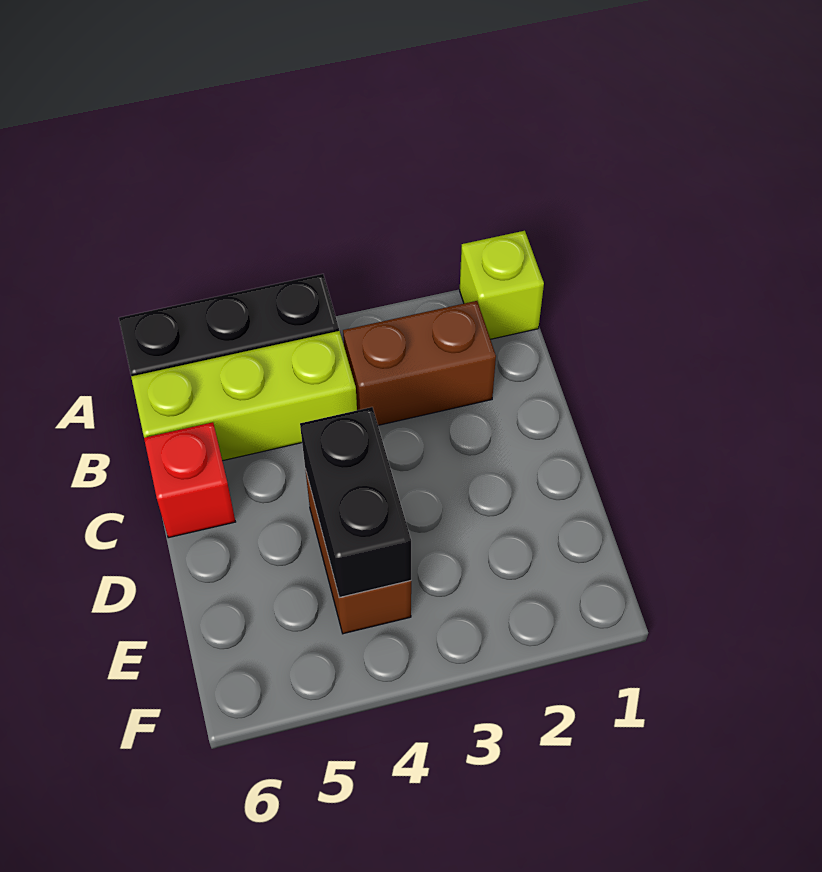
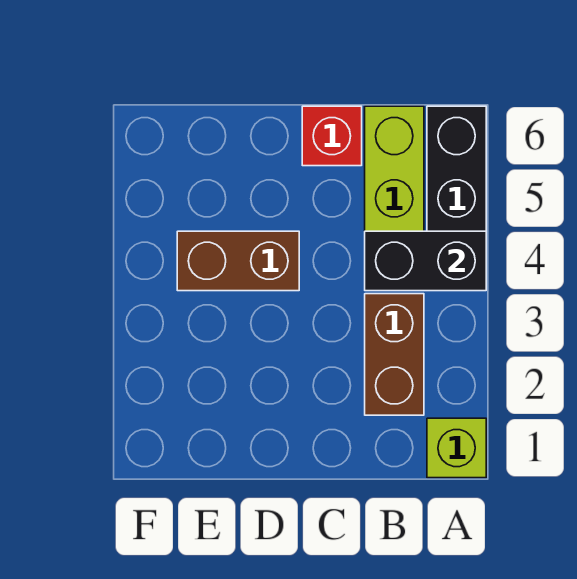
black 1x2 brick [300,407,411,598] -> black 1x2 brick moved to [365,231,486,291]

